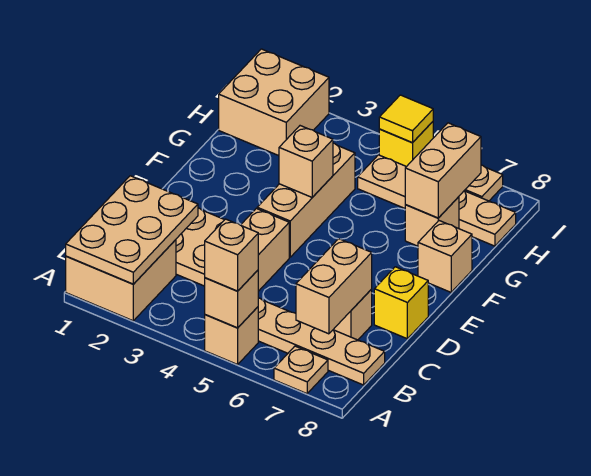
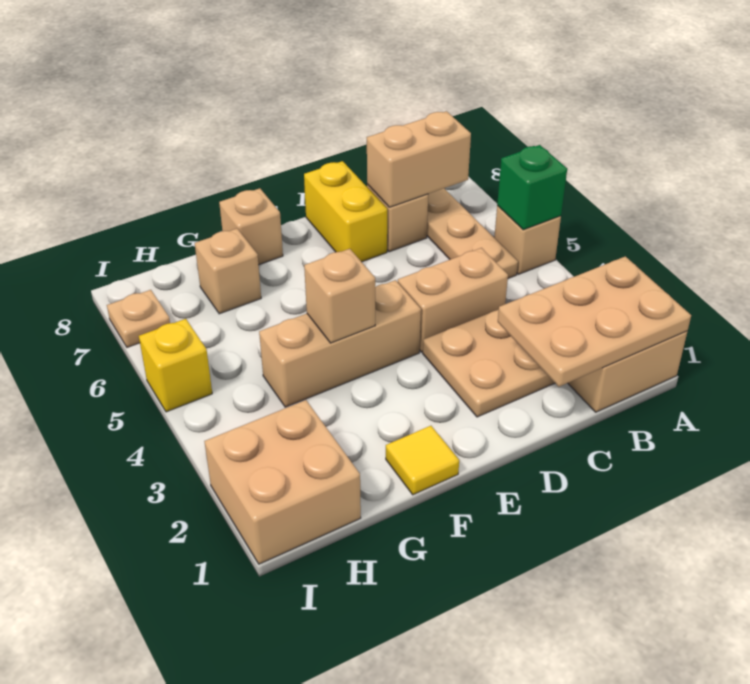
tan 1x1 brick [205,270,258,328] -> green 1x1 brick [497,145,567,230]
tan 1x1 brick [205,219,258,291] -> none
tan 1x1 plate [274,346,328,394] -> none
yellow 1x1 brick [374,267,428,339] -> yellow 1x2 brick [304,161,387,262]
tan 1x2 brick [405,123,481,218] -> none
tan 1x4 plate [358,155,516,246] -> none
yellow 1x1 tile [379,95,433,143] -> yellow 1x1 tile moved to [386,426,459,495]

